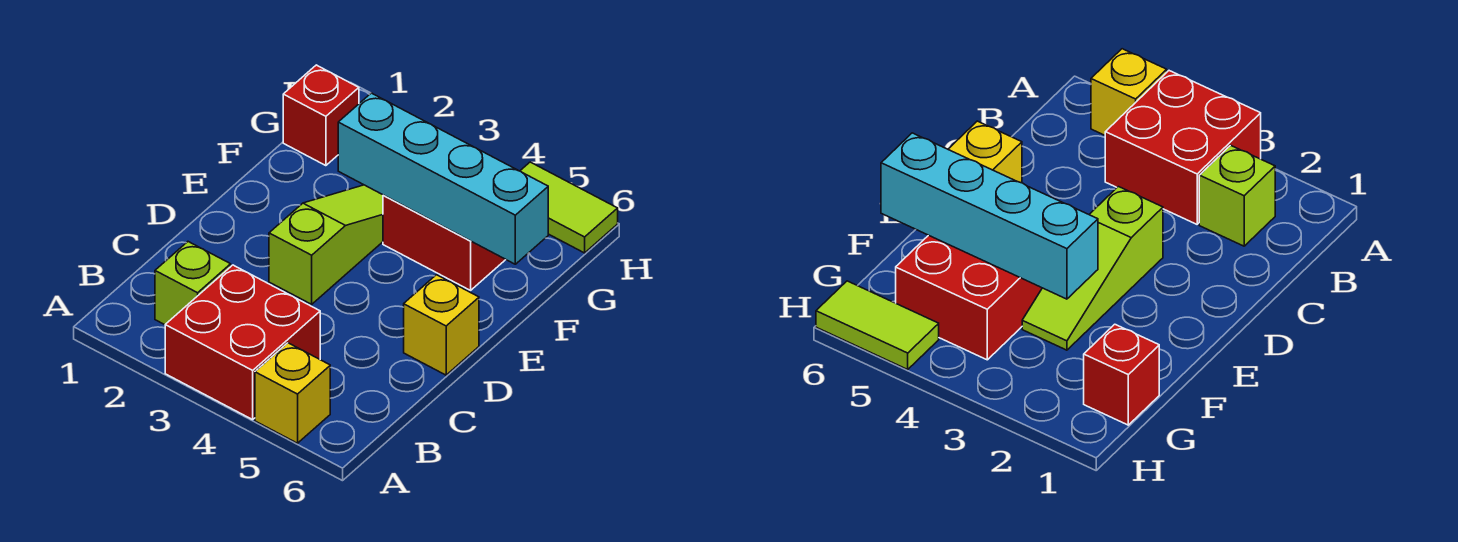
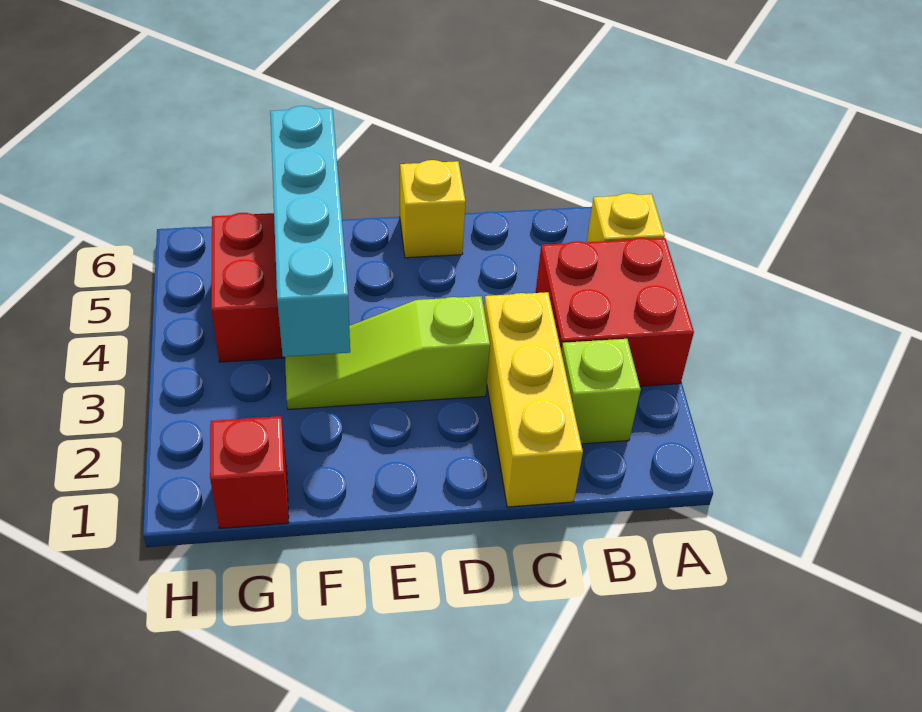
none -> yellow 1x3 brick [484,292,583,507]
lime 1x2 tile [520,162,618,253] -> none

